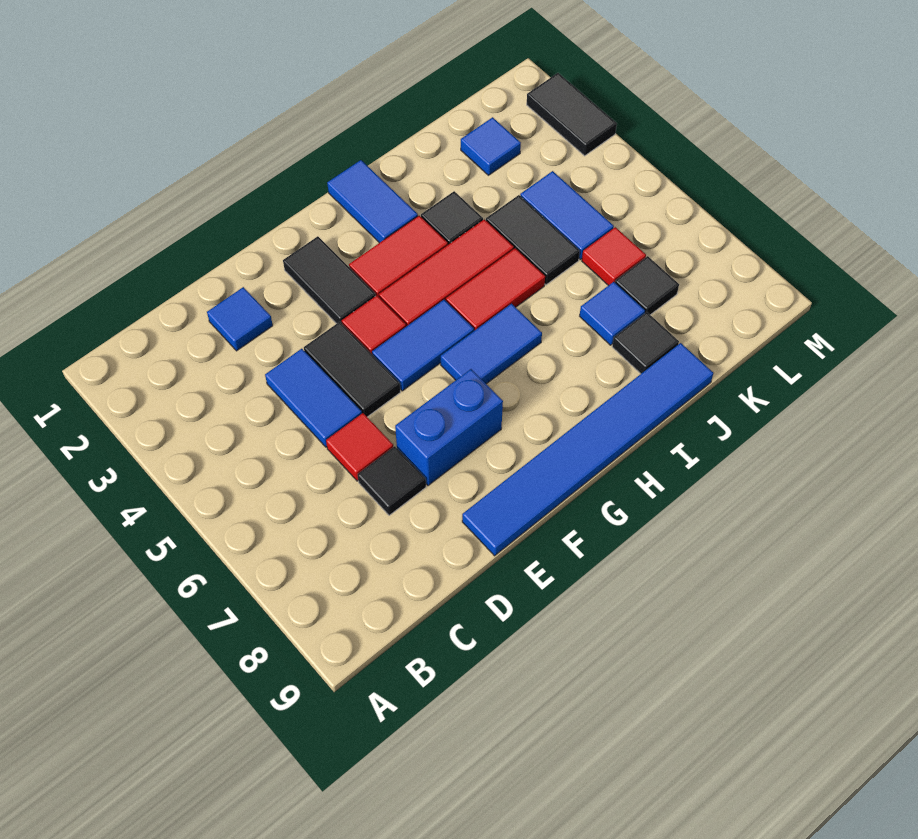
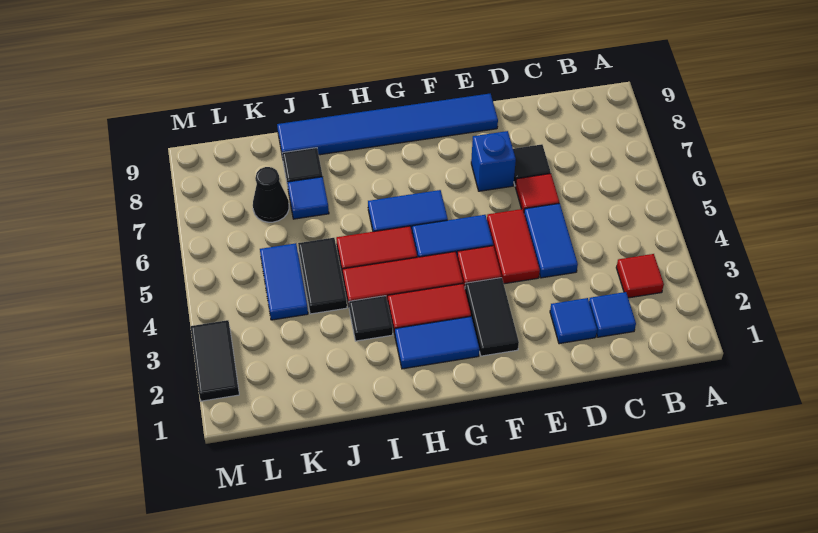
black 1x2 tile [304,322,400,417] -> red 1x2 tile [487,209,540,284]
blue 1x2 brick [395,369,503,485] -> blue 1x1 brick [471,131,516,191]
blue 1x2 tile [327,160,418,243] -> blue 1x2 tile turned to [395,317,479,369]
blue 1x1 tile [461,117,521,175] -> blue 1x1 tile moved to [589,292,636,337]
red 1x1 tile [582,227,646,286] -> red 1x1 tile moved to [616,254,664,298]
black 1x1 tile [615,256,679,315] -> black 1x1 cone [253,167,289,222]

